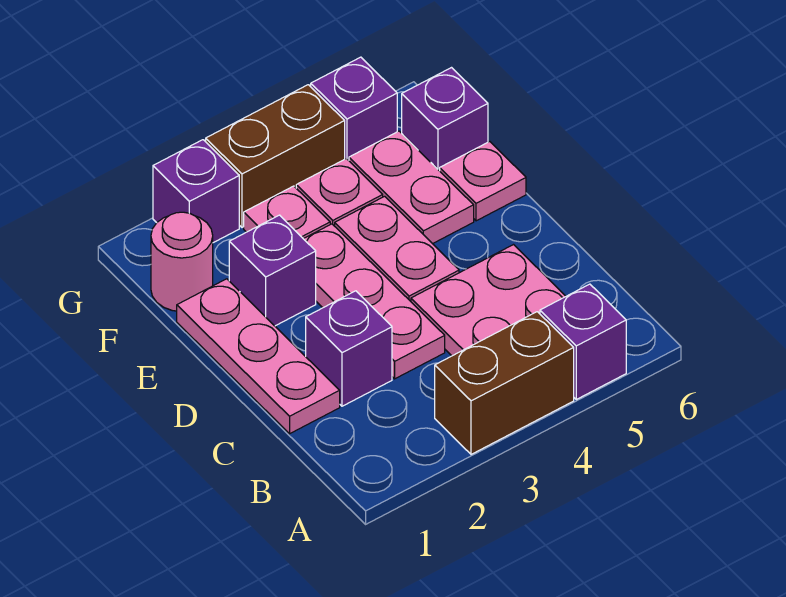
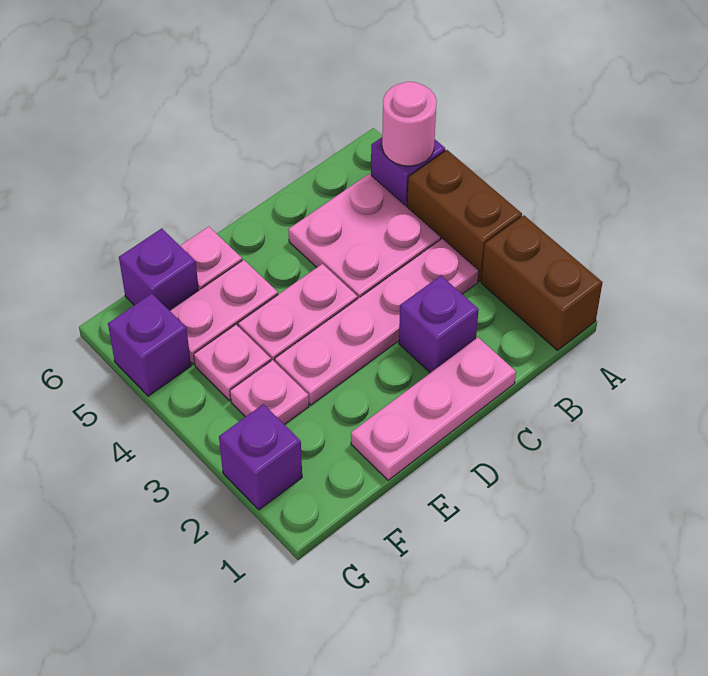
pink 1x3 plate [304,224,445,379] -> pink 1x4 plate [275,239,479,405]
purple 1x1 brick [229,215,316,326] -> none
pink 1x1 round brick [151,212,213,311] -> pink 1x1 round brick moved to [382,82,437,166]
brown 1x2 brick [206,85,345,227] -> brown 1x2 brick moved to [481,215,603,350]

